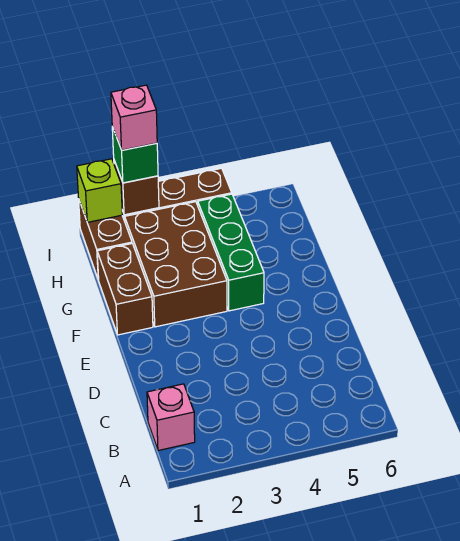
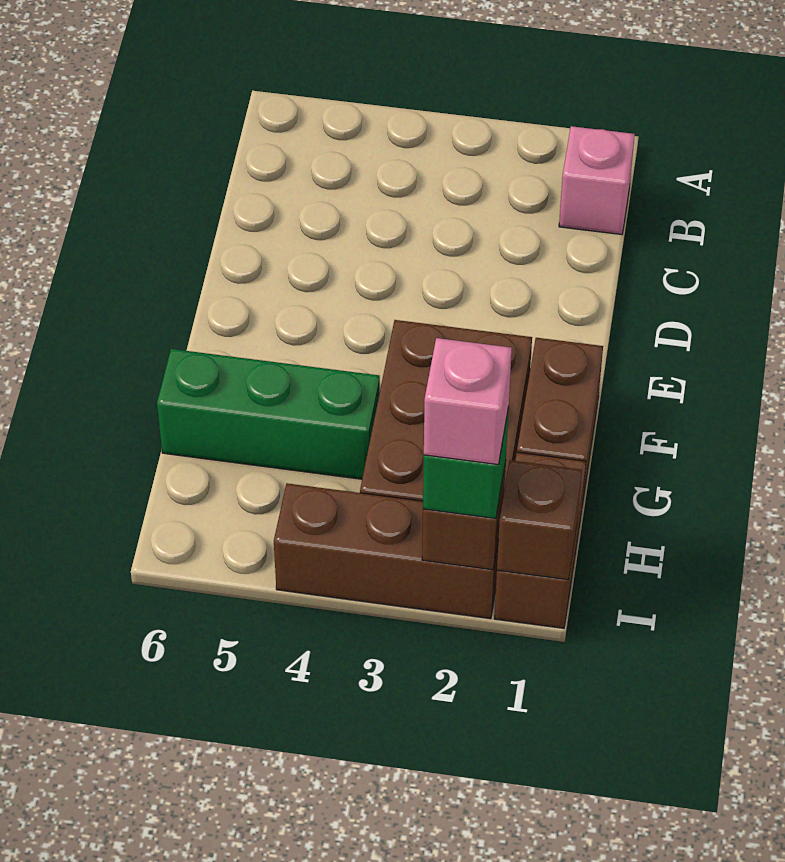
green 1x3 brick [198,194,264,311] -> green 1x3 brick turned to [157,349,380,479]
lime 1x1 brick [77,159,122,222] -> brown 1x1 brick [497,460,582,580]

